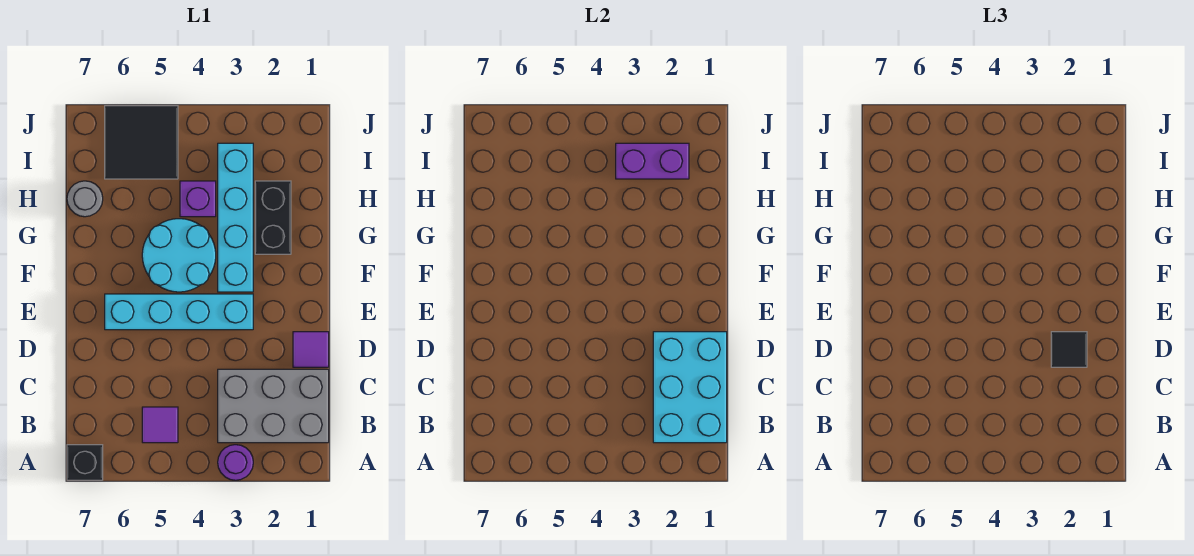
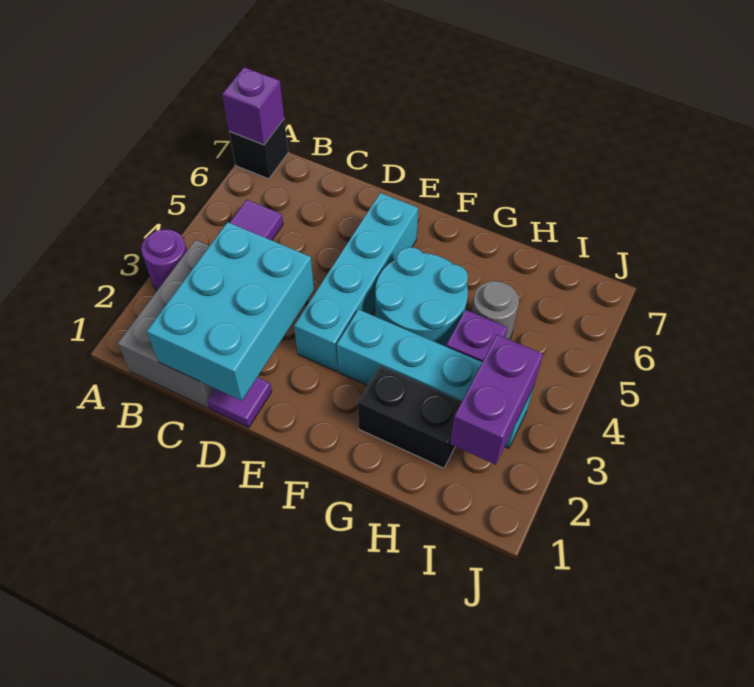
none -> purple 1x1 brick [222,67,284,145]
cyan 2x3 brick [653,332,727,443] -> cyan 2x3 brick turned to [147,222,314,401]
black 1x1 tile [1051,332,1087,367] -> none
grey 1x1 round brick [67,181,103,217] -> grey 1x1 round brick moved to [472,281,519,339]
black 2x2 tile [105,106,178,179] -> none

